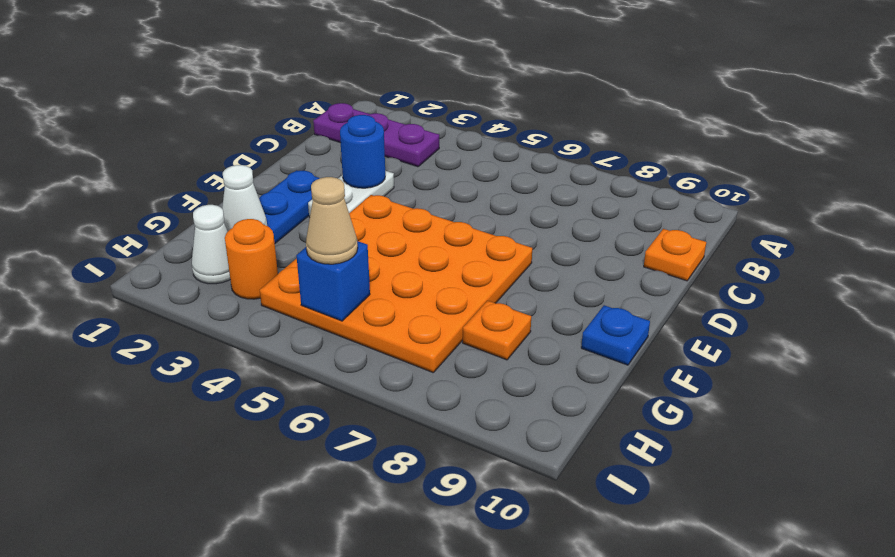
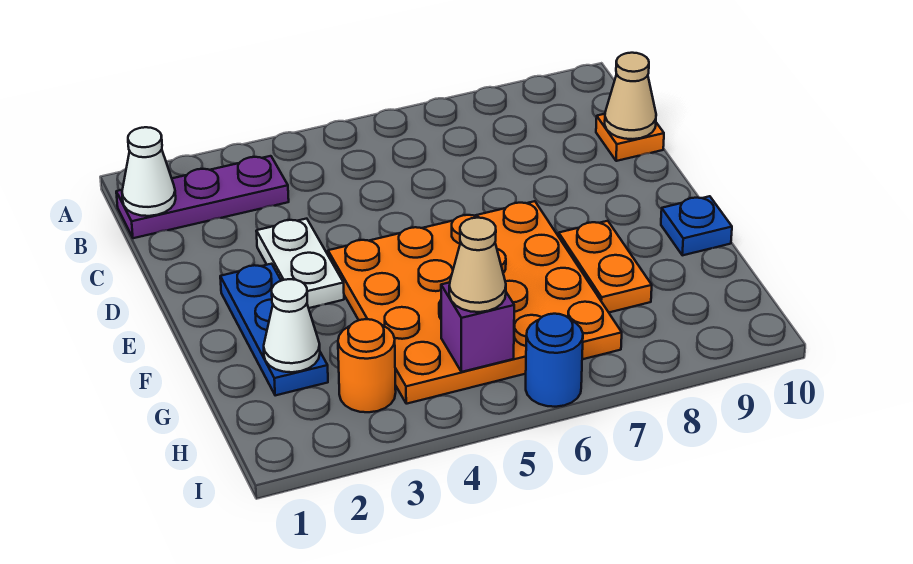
none -> tan 1x1 cone [605,53,656,139]
blue 1x1 round brick [340,115,385,188] -> blue 1x1 round brick moved to [526,314,583,407]
orange 1x1 plate [463,301,531,360] -> orange 1x2 plate [559,221,652,312]
white 1x1 cone [192,205,230,284] -> white 1x1 cone moved to [122,127,176,216]
blue 1x1 brick [296,241,370,321] -> purple 1x1 brick [441,282,514,372]

